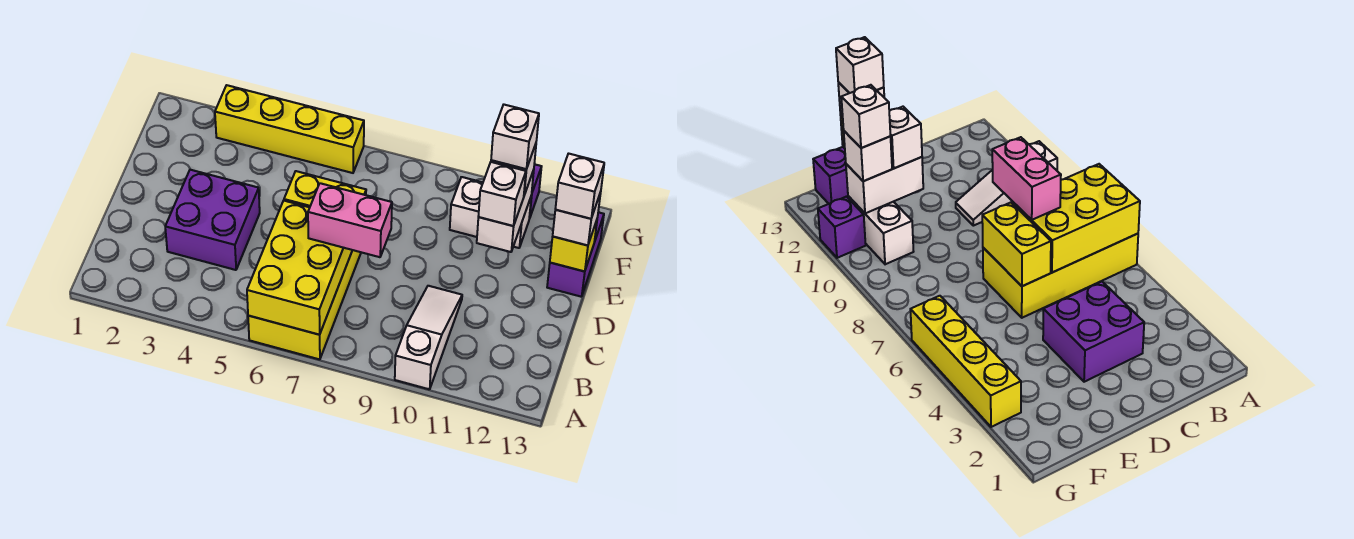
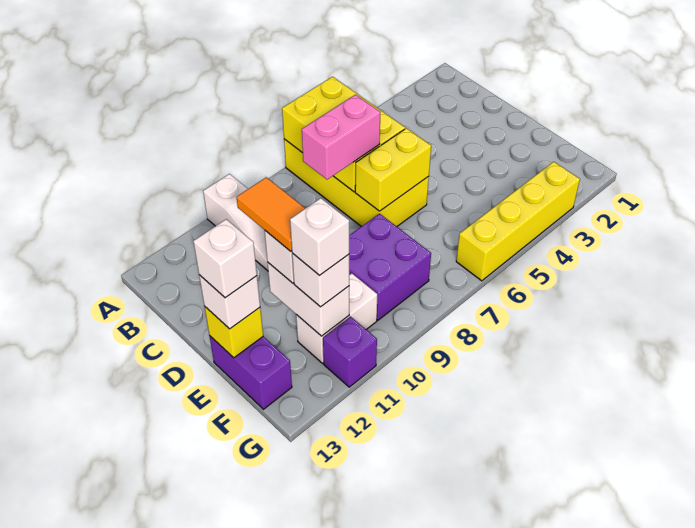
purple 2x2 brick [165,170,260,270] -> purple 2x2 brick moved to [349,213,431,320]
none -> orange 1x2 tile [237,177,305,251]

